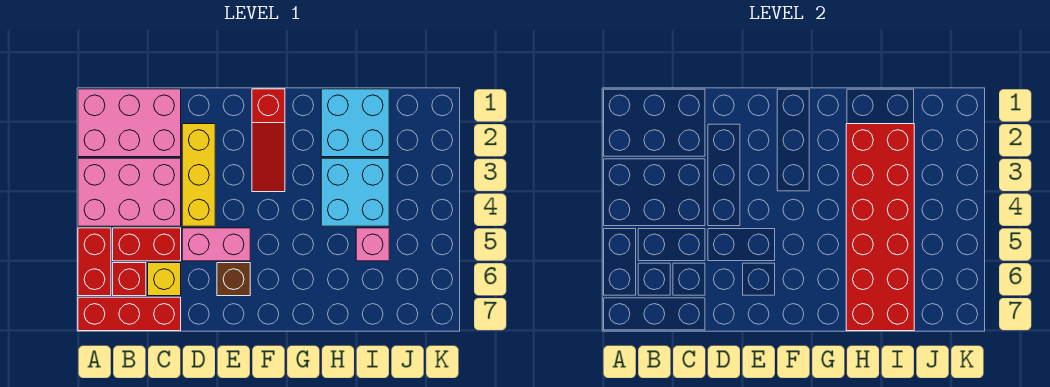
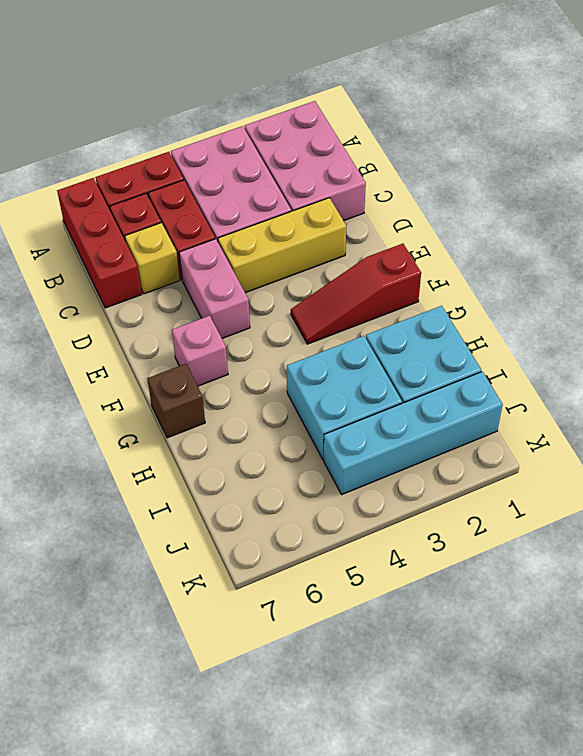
brown 1x1 brick [217,263,250,296] -> brown 1x1 brick moved to [147,364,205,438]
red 2x6 brick [846,124,914,331] -> none
pink 1x1 brick [356,228,389,261] -> pink 1x1 brick moved to [172,316,228,386]
none -> cyan 1x4 brick [323,372,503,495]

